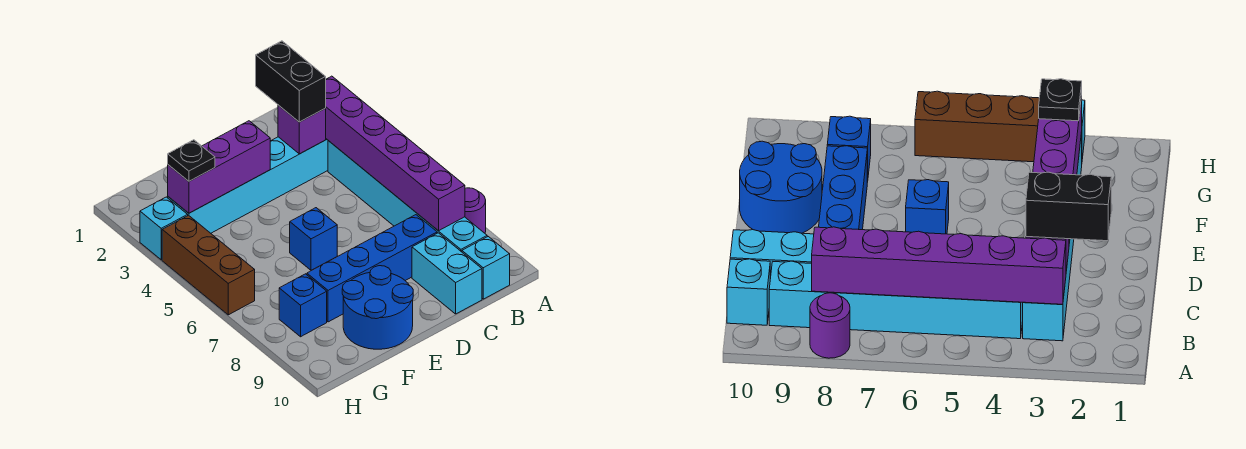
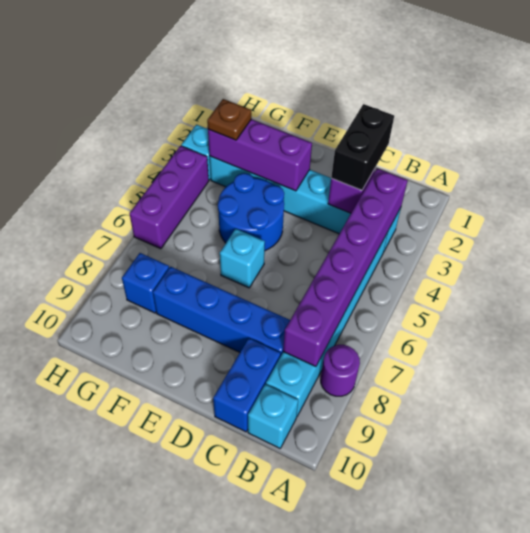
cyan 1x2 brick [412,233,482,314] -> blue 1x2 brick [213,338,281,432]
blue 1x1 brick [290,208,337,270] -> cyan 1x1 brick [220,229,265,288]
blue 2x2 round brick [342,266,413,349] -> blue 2x2 round brick moved to [218,173,284,251]
black 1x1 plate [168,140,215,181] -> brown 1x1 plate [207,99,251,140]
brown 1x3 brick [162,215,255,315] -> purple 1x3 brick [130,146,209,249]

